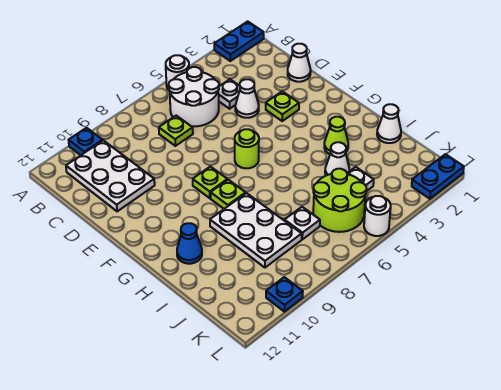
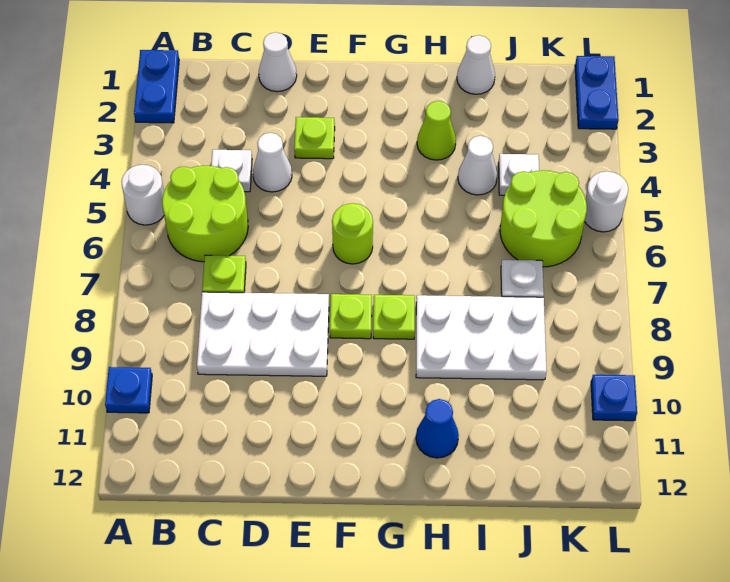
white 2x2 round brick [169,67,219,126] -> lime 2x2 round brick [162,166,248,262]
white 2x3 plate [66,140,155,211] -> white 2x3 plate moved to [197,292,329,376]

